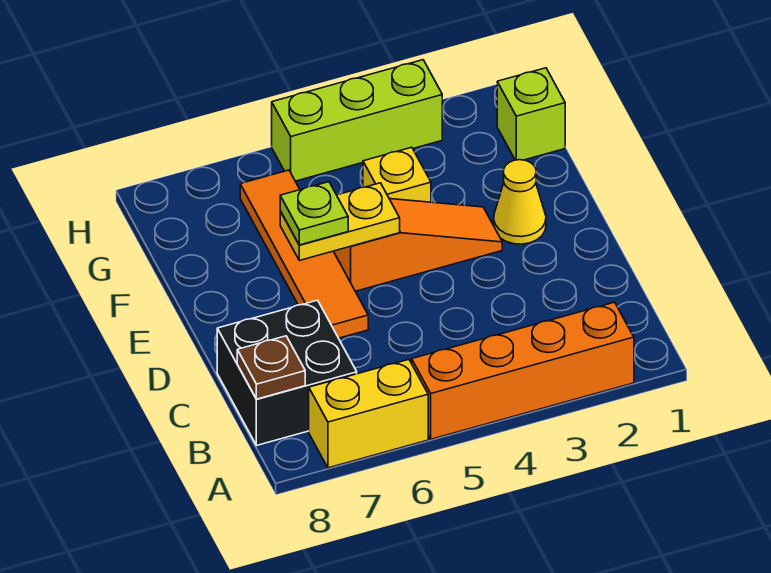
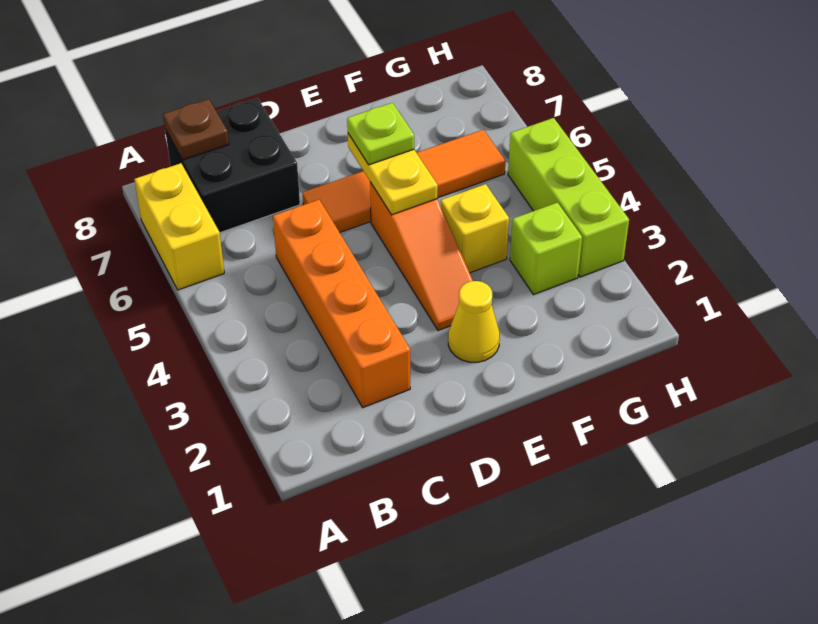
orange 1x4 brick [412,302,634,439] -> orange 1x4 brick moved to [273,200,410,407]
lime 1x1 brick [497,68,565,160] -> lime 1x1 brick moved to [510,202,582,295]

